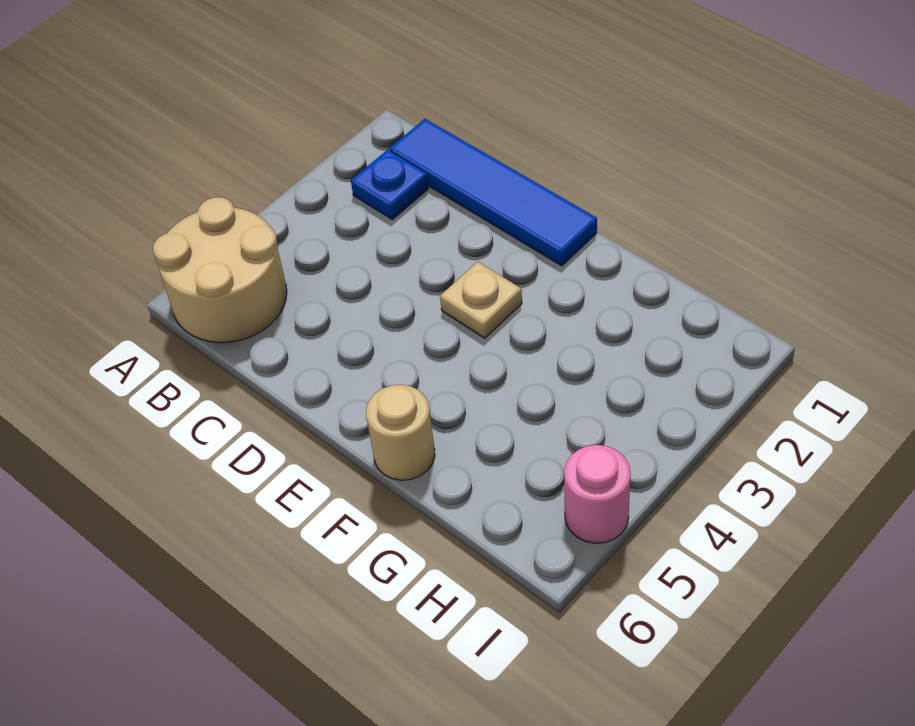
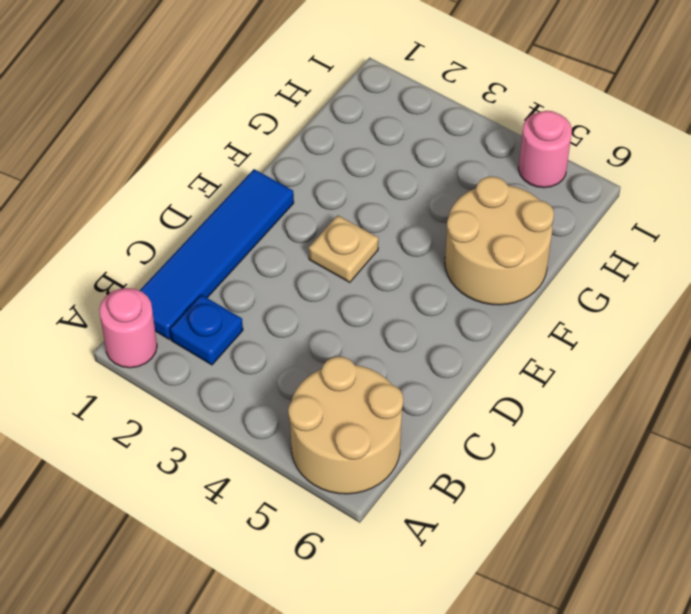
none -> pink 1x1 round brick [99,288,157,368]
tan 1x1 round brick [366,385,435,480] -> tan 2x2 round brick [445,176,554,305]

